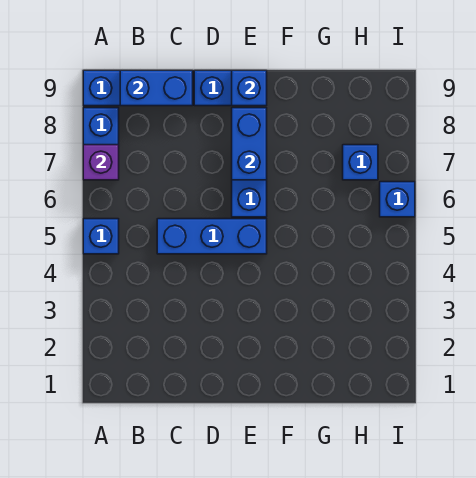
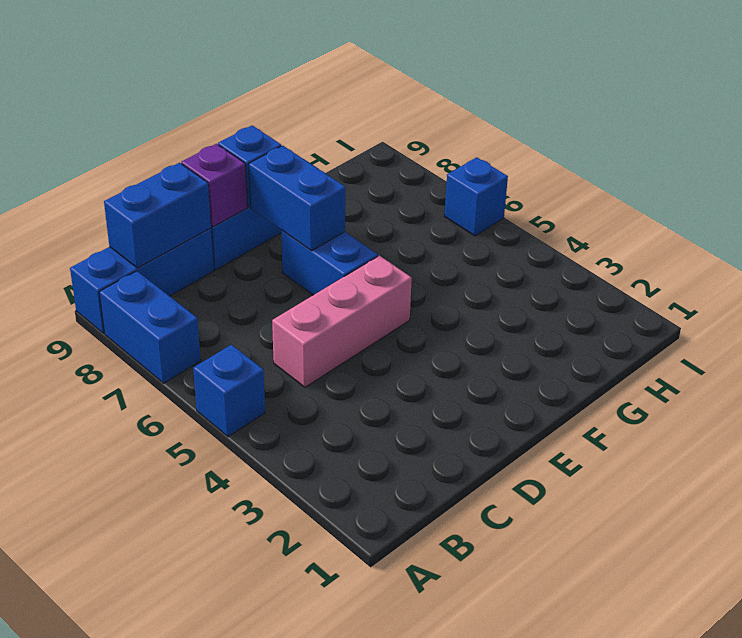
purple 1x1 brick [83,145,119,180] -> purple 1x1 brick moved to [181,144,247,227]
blue 1x3 brick [157,219,267,254] -> pink 1x3 brick [272,256,412,387]
blue 1x1 brick [343,145,378,180] -> none

